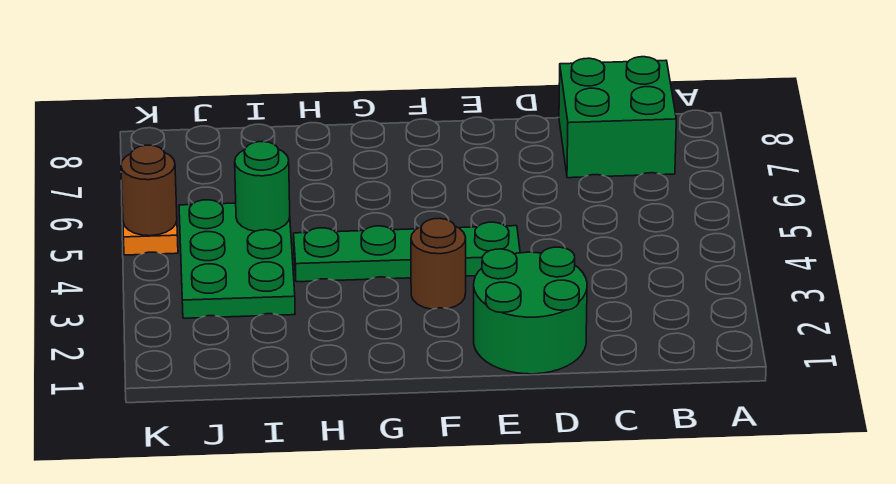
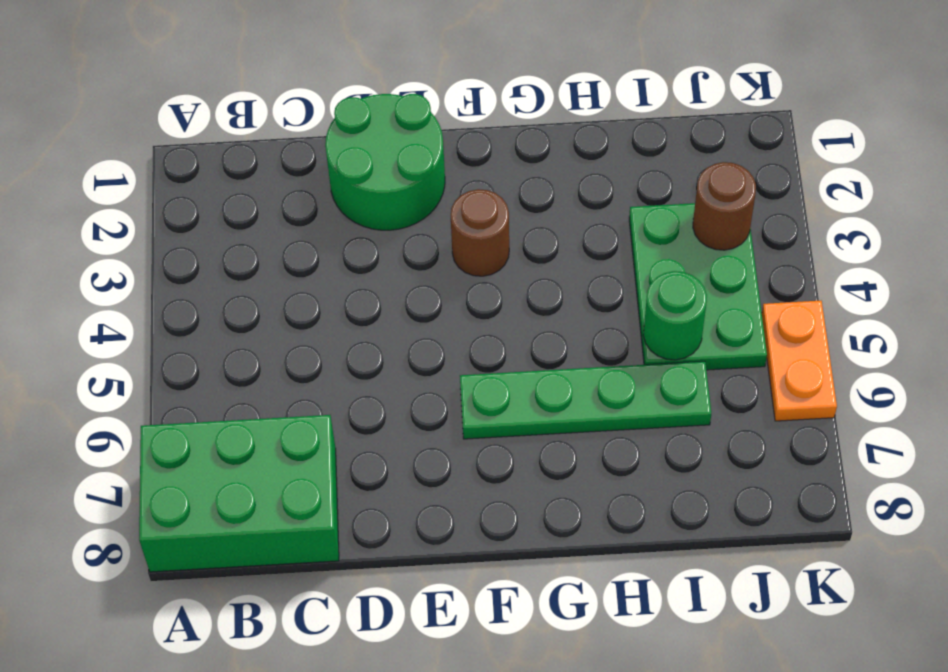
green 2x2 brick [559,57,676,178] -> green 2x3 brick [139,415,339,572]
green 1x4 plate [294,222,520,282] -> green 1x4 plate moved to [460,361,711,439]
brown 1x1 round brick [121,145,177,236] -> brown 1x1 round brick moved to [693,162,756,250]

